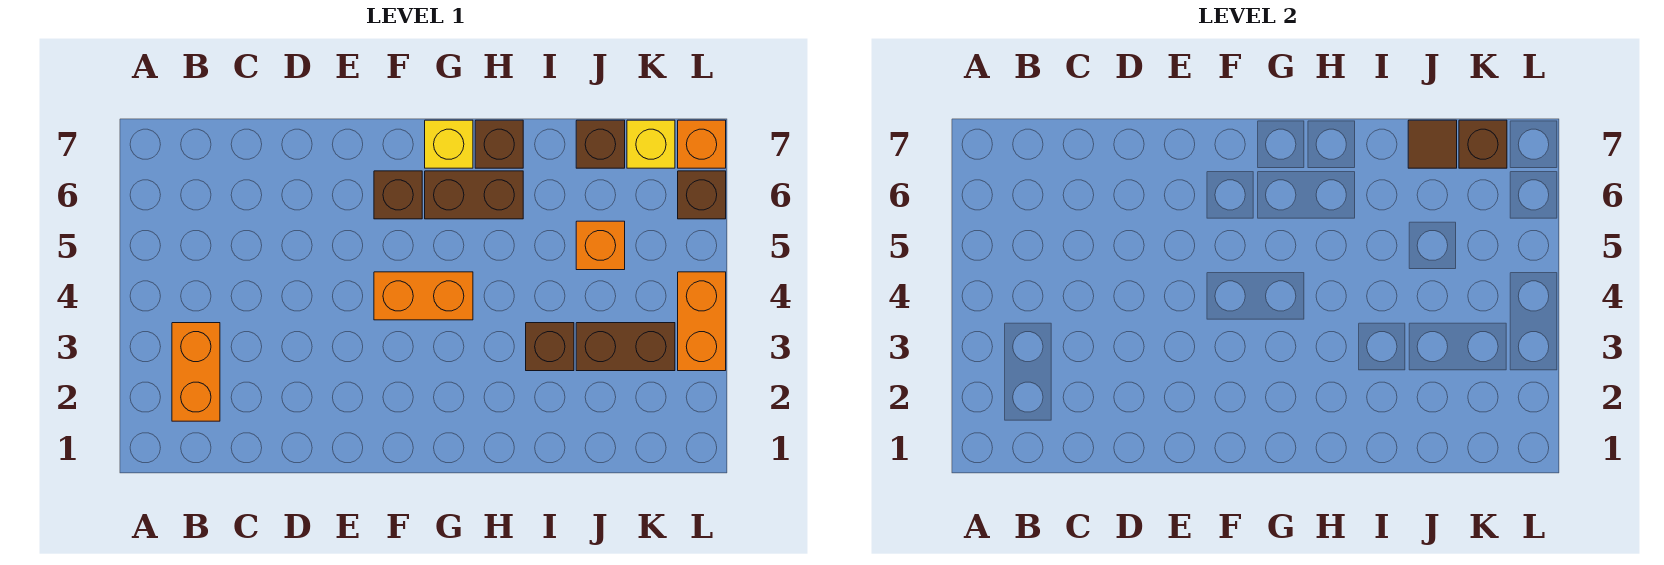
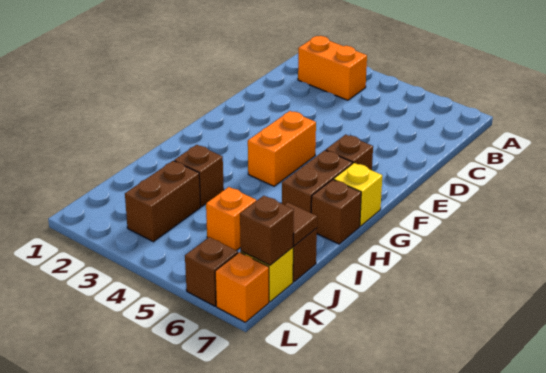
orange 1x2 brick [678,272,726,371] -> none

